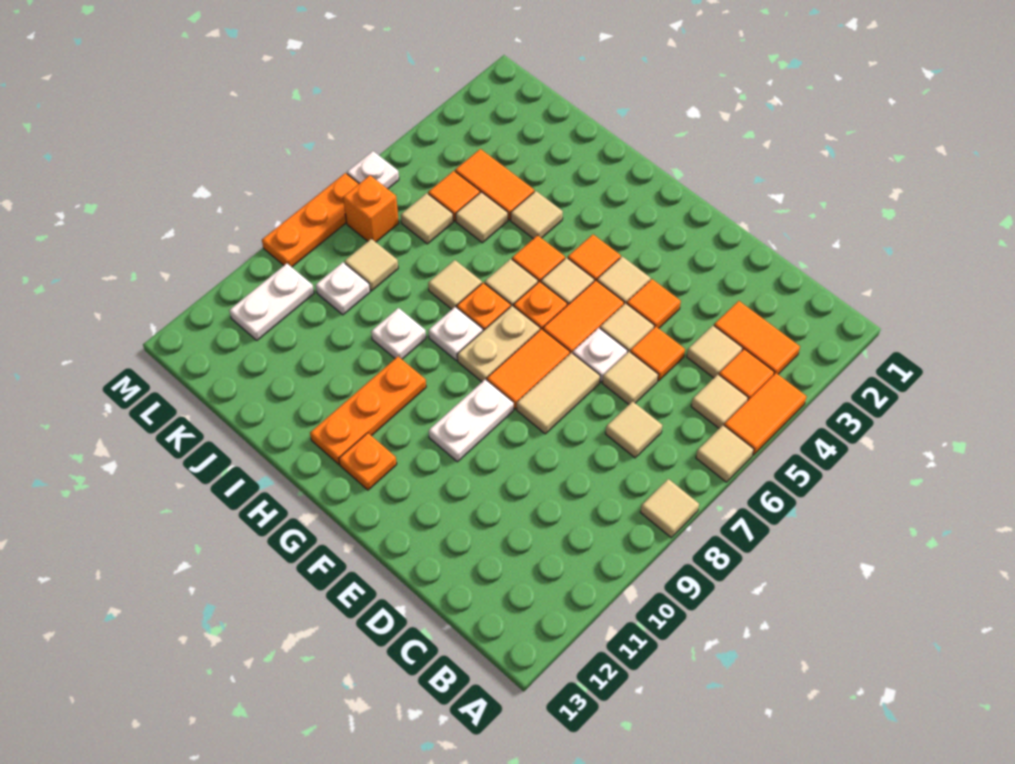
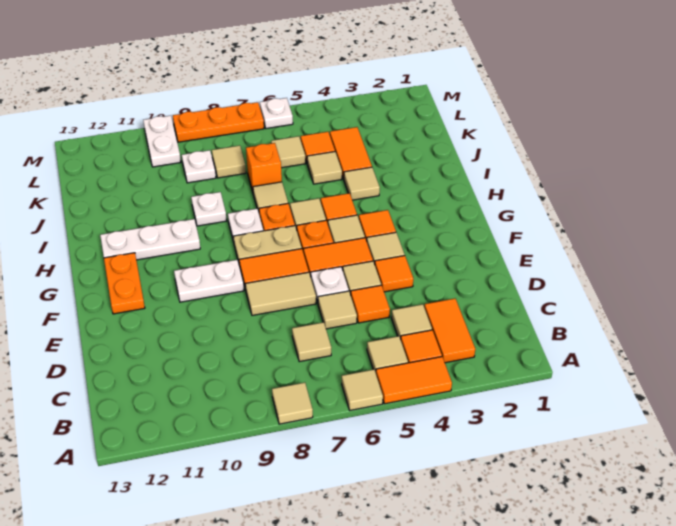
orange 1x1 plate [339,433,397,490] -> orange 1x2 plate [104,253,145,314]
orange 1x3 plate [310,356,426,464] -> white 1x3 plate [100,219,200,260]
orange 1x1 brick [343,175,399,242] -> orange 1x1 brick moved to [246,143,282,191]
white 1x2 plate [229,264,314,340] -> white 1x2 plate turned to [143,116,181,167]

